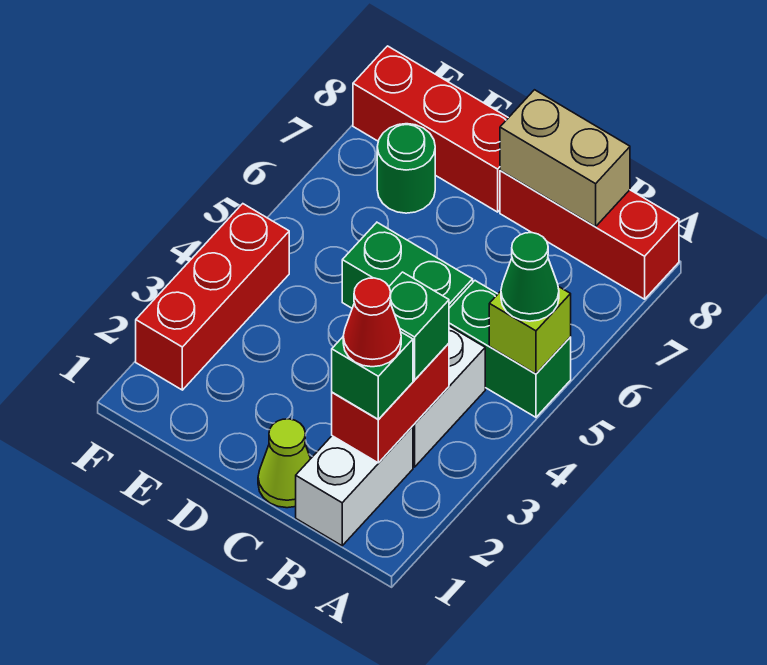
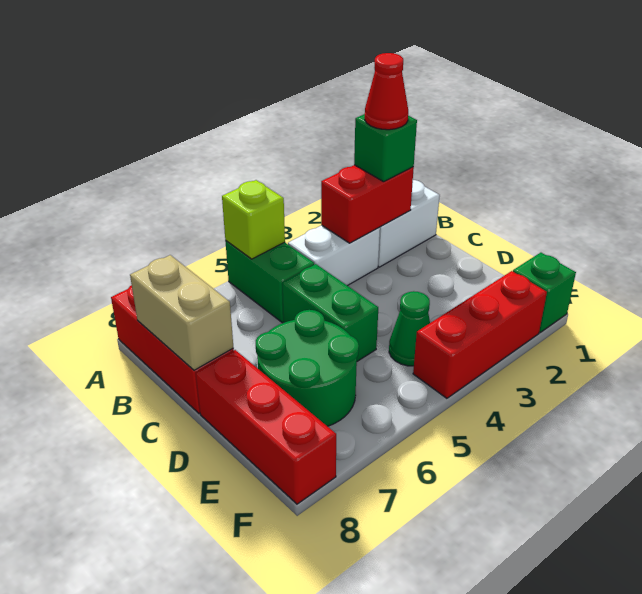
green 1x1 cone [501,233,559,321] -> green 1x1 cone moved to [389,291,430,366]
green 1x1 brick [389,272,449,380] -> green 1x1 brick moved to [513,253,576,332]
lime 1x1 cone [258,419,311,508] -> none
green 1x1 round brick [377,124,435,213] -> green 2x2 round brick [256,310,359,426]

